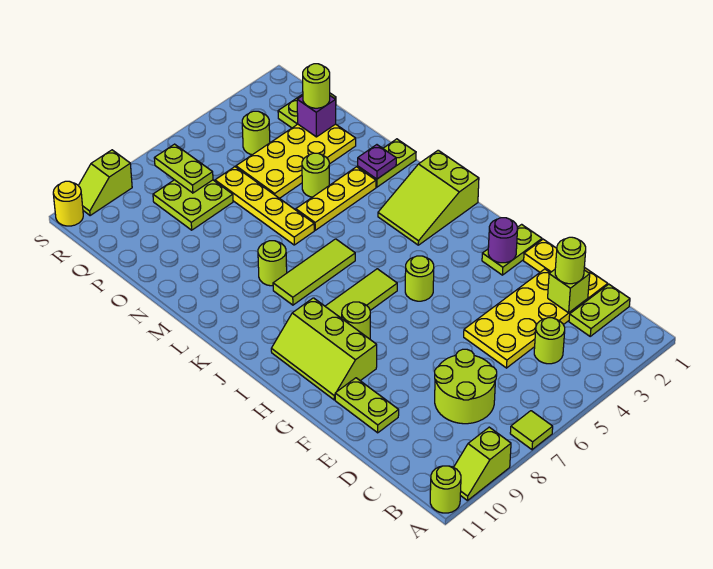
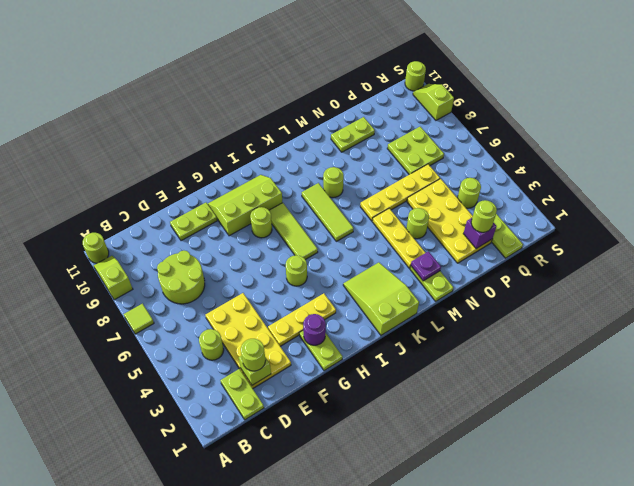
yellow 1x3 plate [524,239,608,300] -> yellow 1x3 plate moved to [268,293,336,346]
lime 1x2 plate [154,144,213,193] -> lime 1x2 plate moved to [331,117,375,152]
yellow 1x1 round brick [53,181,83,226] -> lime 1x1 round brick [405,61,426,91]

